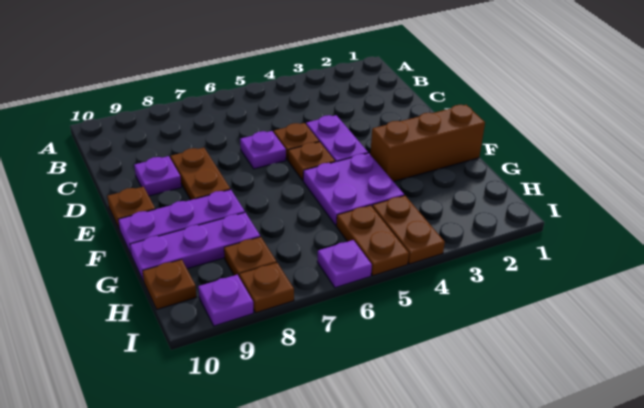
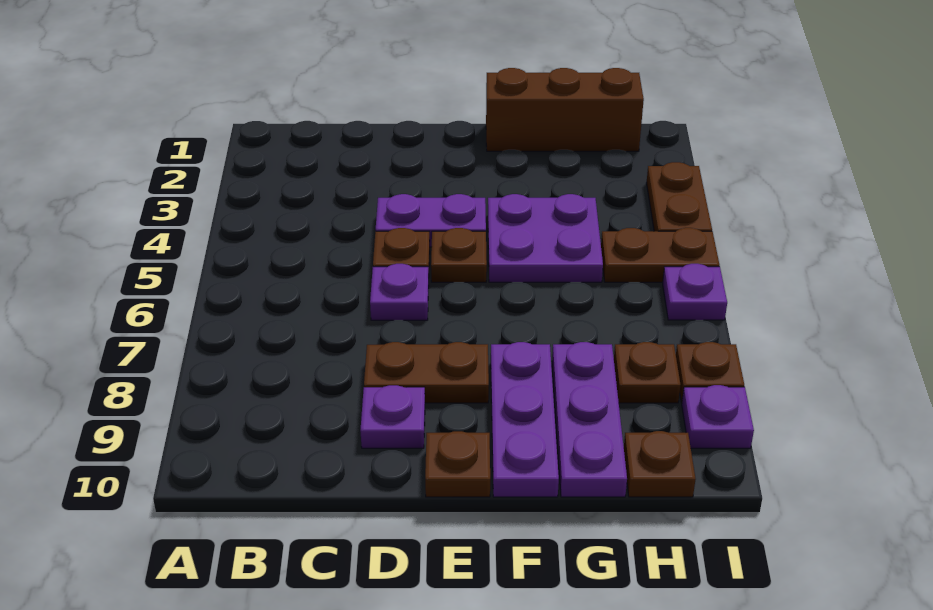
brown 1x3 brick [370,105,485,182] -> brown 1x3 brick turned to [486,68,644,151]
brown 1x2 plate [372,195,445,264] -> brown 1x2 plate turned to [647,162,712,231]

